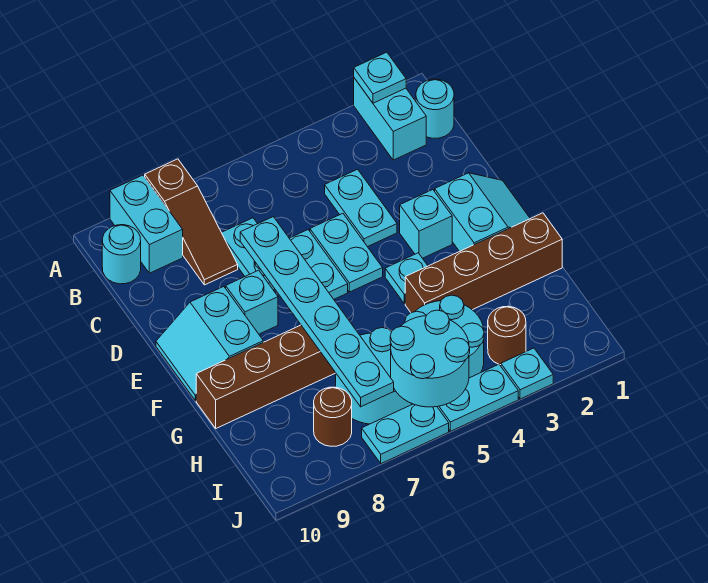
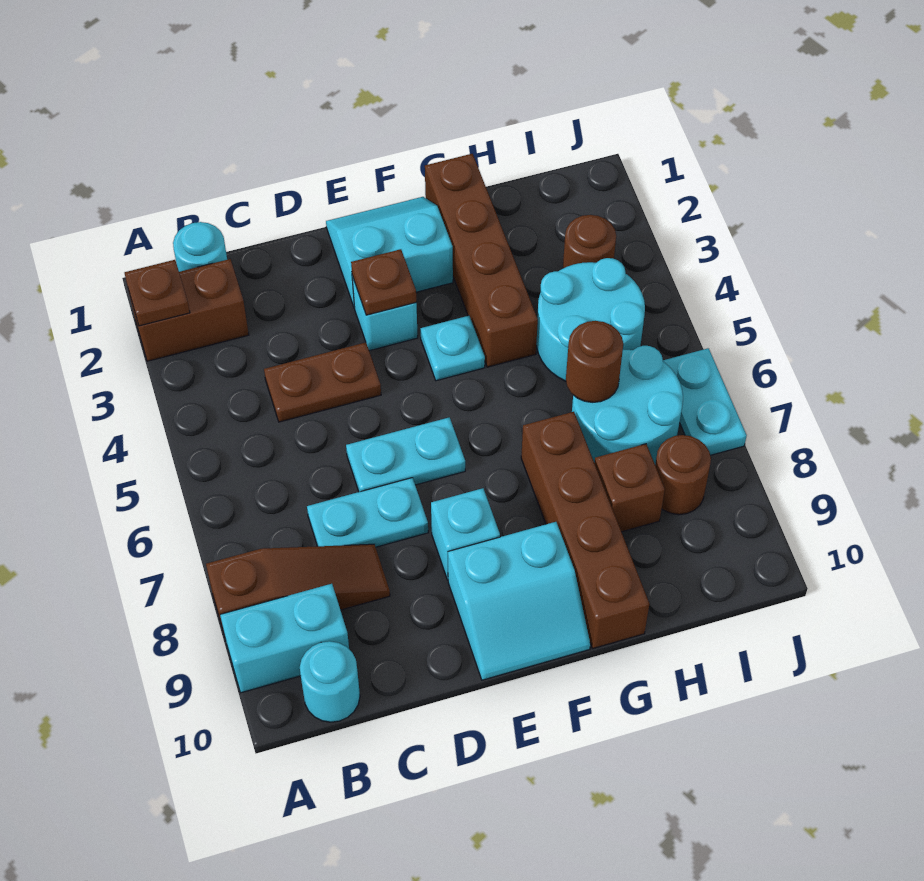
cyan 1x2 brick [354,78,426,160] -> brown 1x2 brick [129,259,249,361]
cyan 1x1 plate [354,52,406,103] -> brown 1x1 plate [125,260,190,326]
cyan 1x2 plate [325,169,397,247] -> brown 1x2 plate [264,342,381,422]
cyan 1x2 plate [310,213,383,292] -> none
cyan 1x6 plate [240,217,394,407] -> none
none -> brown 1x1 plate [351,249,416,315]
none -> brown 1x1 round brick [566,321,623,402]
none -> brown 1x1 brick [594,444,665,532]
cyan 2x2 round brick [390,310,470,407] -> none
cyan 1x1 plate [501,348,553,399] -> none
cyan 1x2 plate [438,364,518,431] -> none

